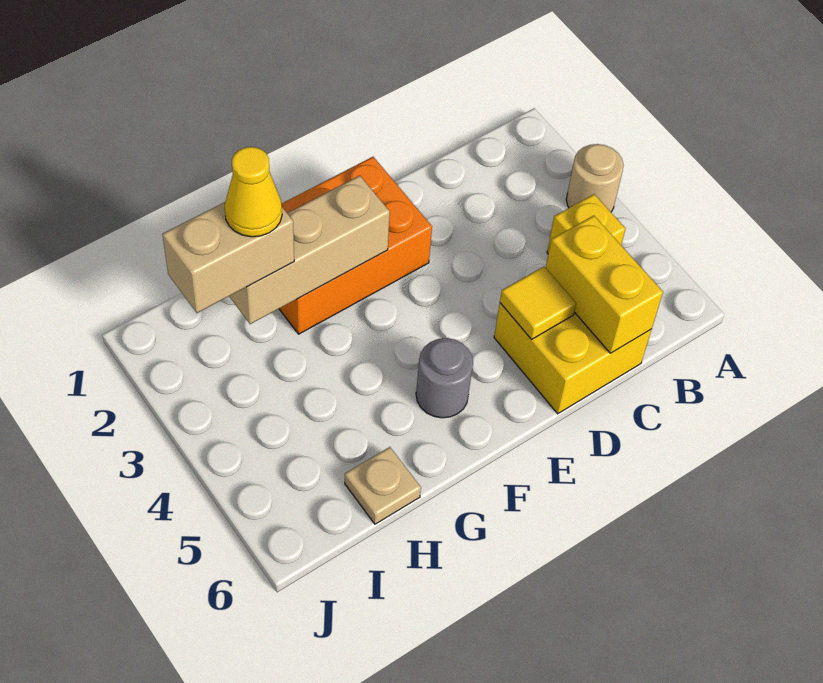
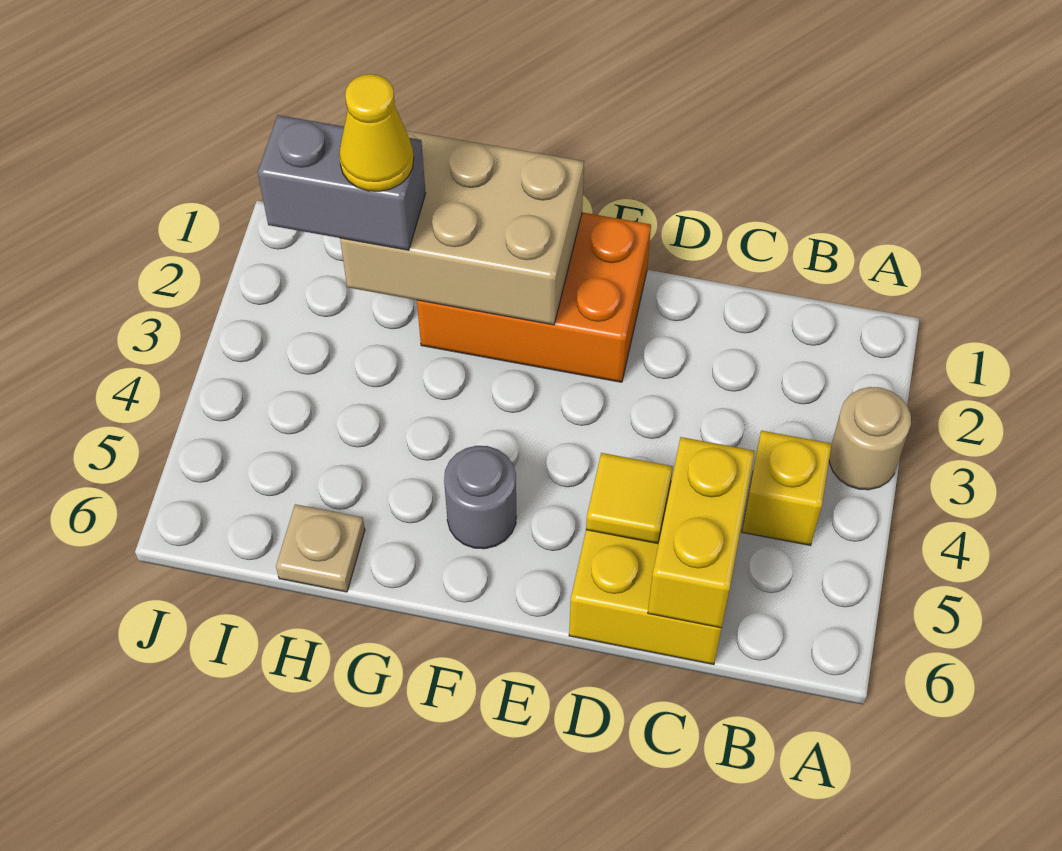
tan 1x3 brick [229,176,390,324] -> tan 2x3 brick [340,131,584,325]
tan 1x2 brick [162,202,294,313] -> grey 1x2 brick [258,115,426,250]

